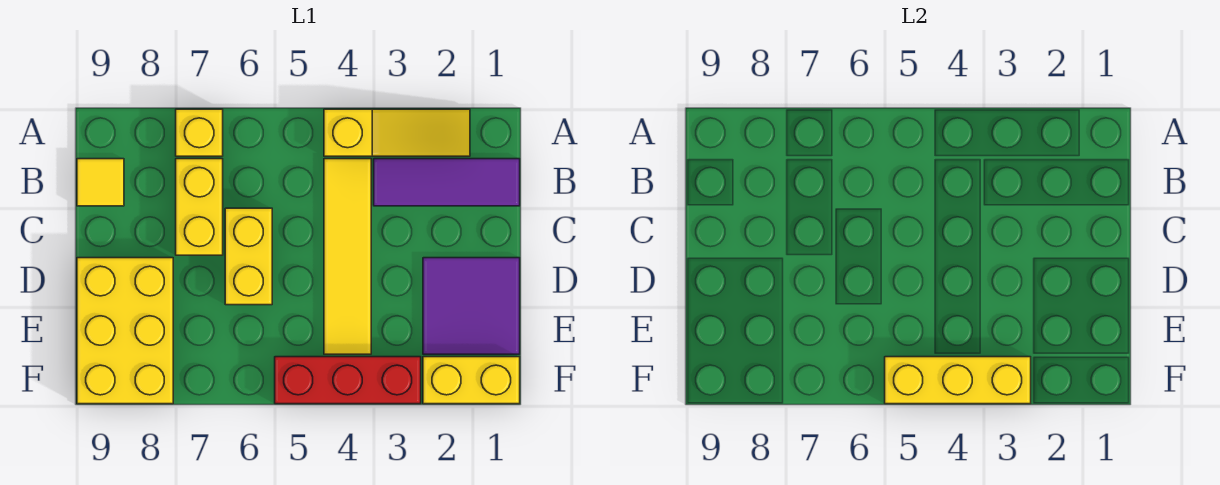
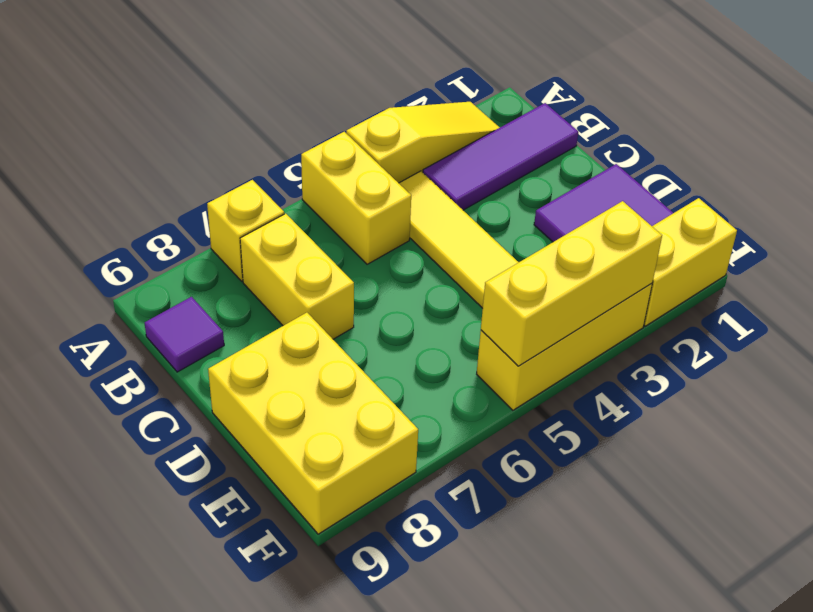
yellow 1x1 tile [77,159,124,206] -> purple 1x1 tile [144,297,224,372]
yellow 1x2 brick [225,208,272,305] -> yellow 1x2 brick moved to [301,132,411,264]
red 1x3 brick [275,357,421,404] -> yellow 1x3 brick [477,284,652,410]

